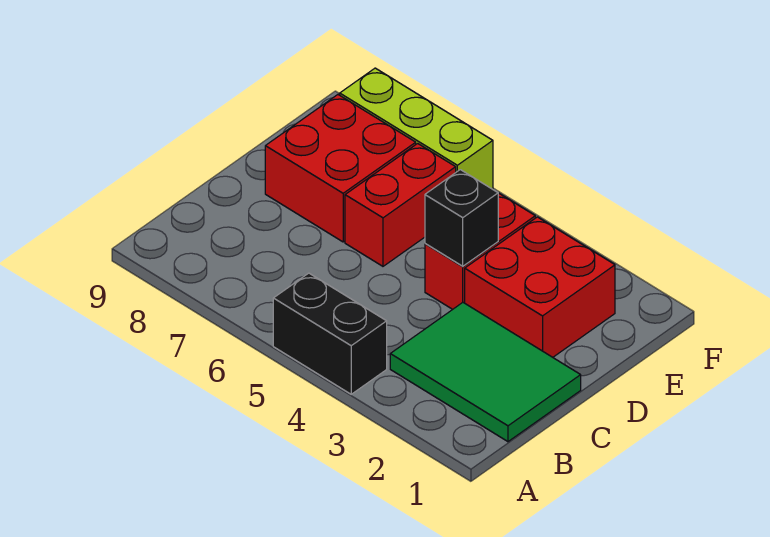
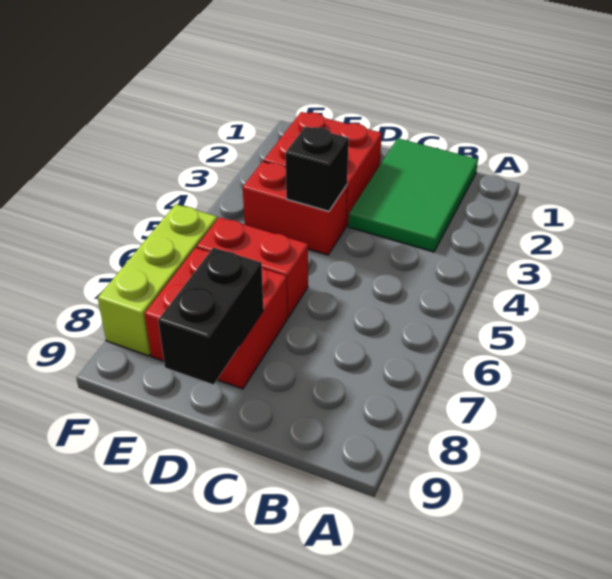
black 1x2 brick [273,273,387,394] -> black 1x2 brick moved to [158,248,263,385]

